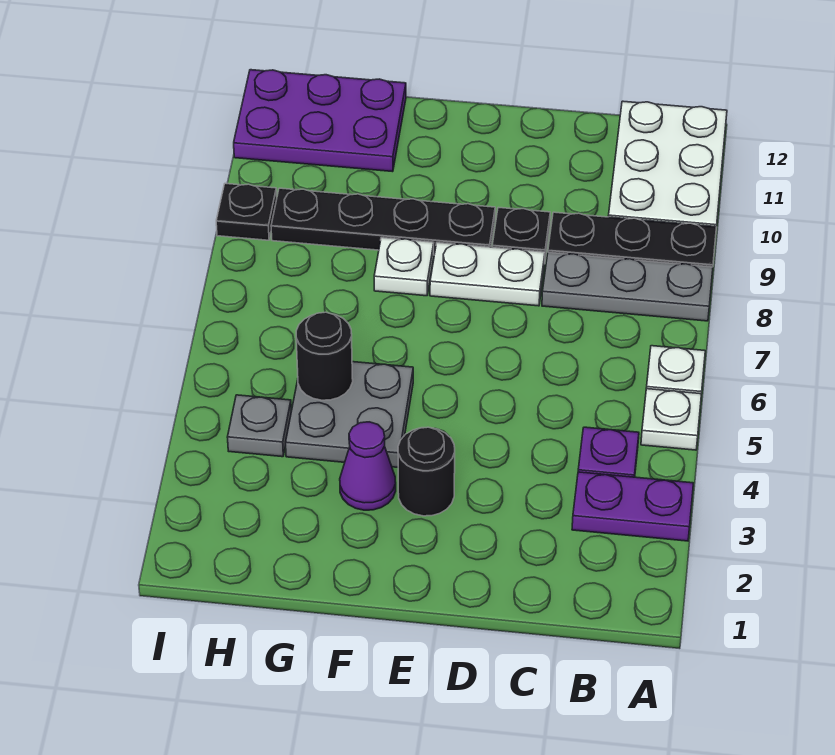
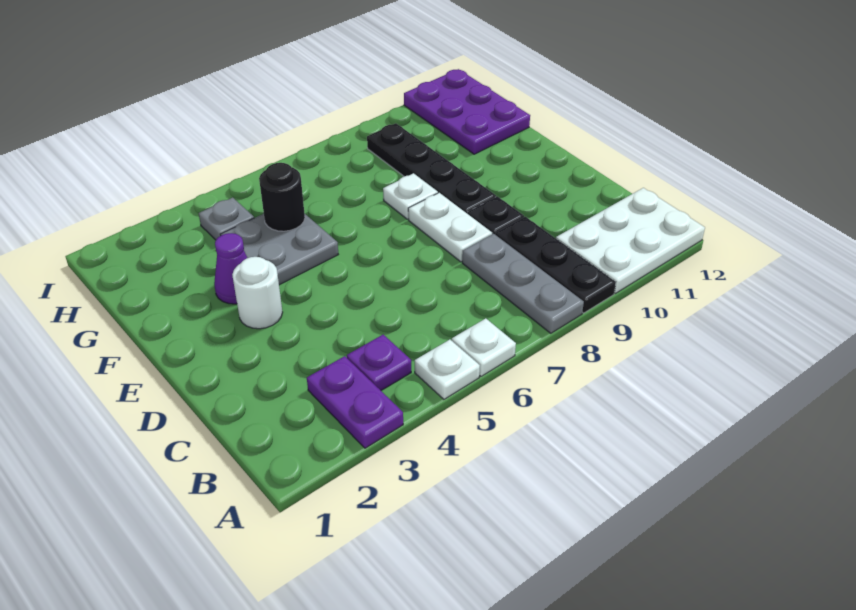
black 1x1 round brick [398,427,455,516] -> white 1x1 round brick [232,257,283,329]
black 1x1 plate [216,183,277,240] -> none

